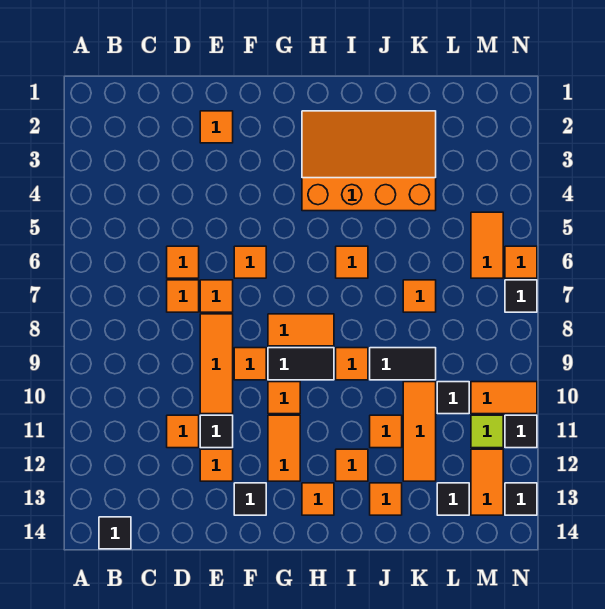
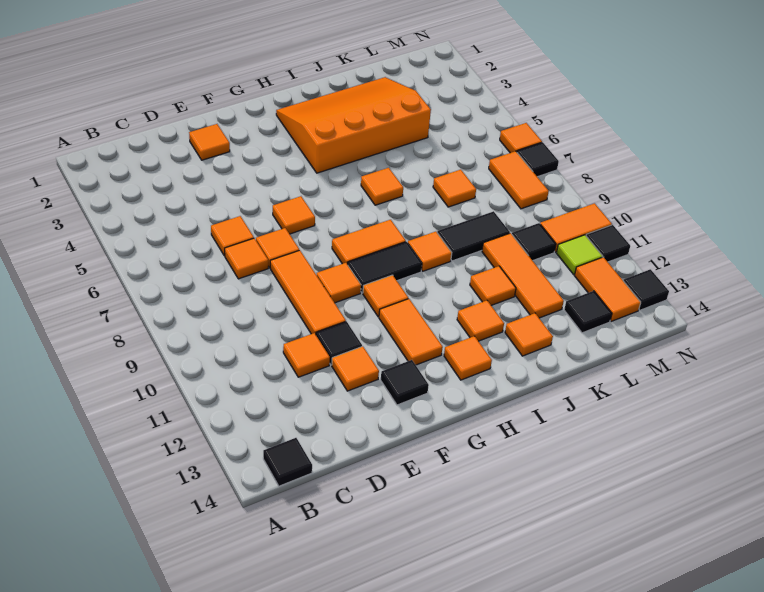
orange 1x2 tile [471,212,503,278] -> orange 1x2 tile moved to [489,151,549,209]

